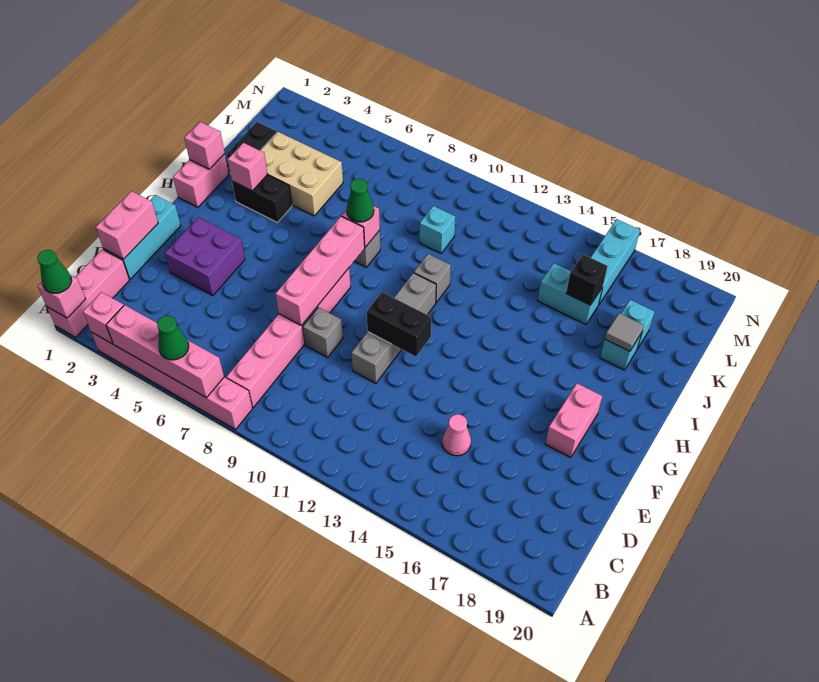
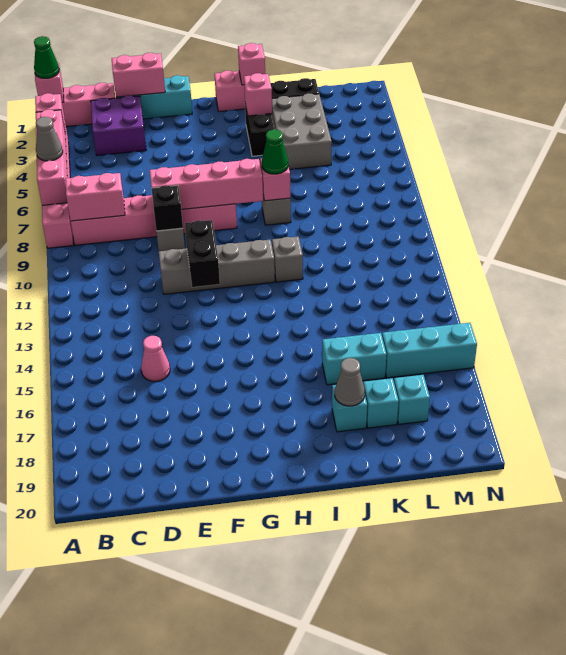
green 1x1 cone [157,316,189,360] -> grey 1x1 cone [36,117,63,161]
purple 2x2 brick [165,217,245,296] -> purple 2x2 brick moved to [91,95,146,155]
pink 1x2 brick [545,383,602,458] -> pink 1x2 brick moved to [65,173,125,221]
tan 2x3 brick [260,132,343,216] -> grey 2x3 brick [272,93,332,169]
grey 1x1 tile [605,313,644,351] -> grey 1x1 cone [335,358,365,406]
cyan 1x1 brick [419,206,455,253] -> cyan 1x1 brick moved to [394,375,430,424]
cyan 1x2 brick [538,263,603,324] -> cyan 1x2 brick turned to [322,333,387,385]
black 1x1 brick [566,254,608,305] -> black 1x1 brick moved to [152,185,183,231]

